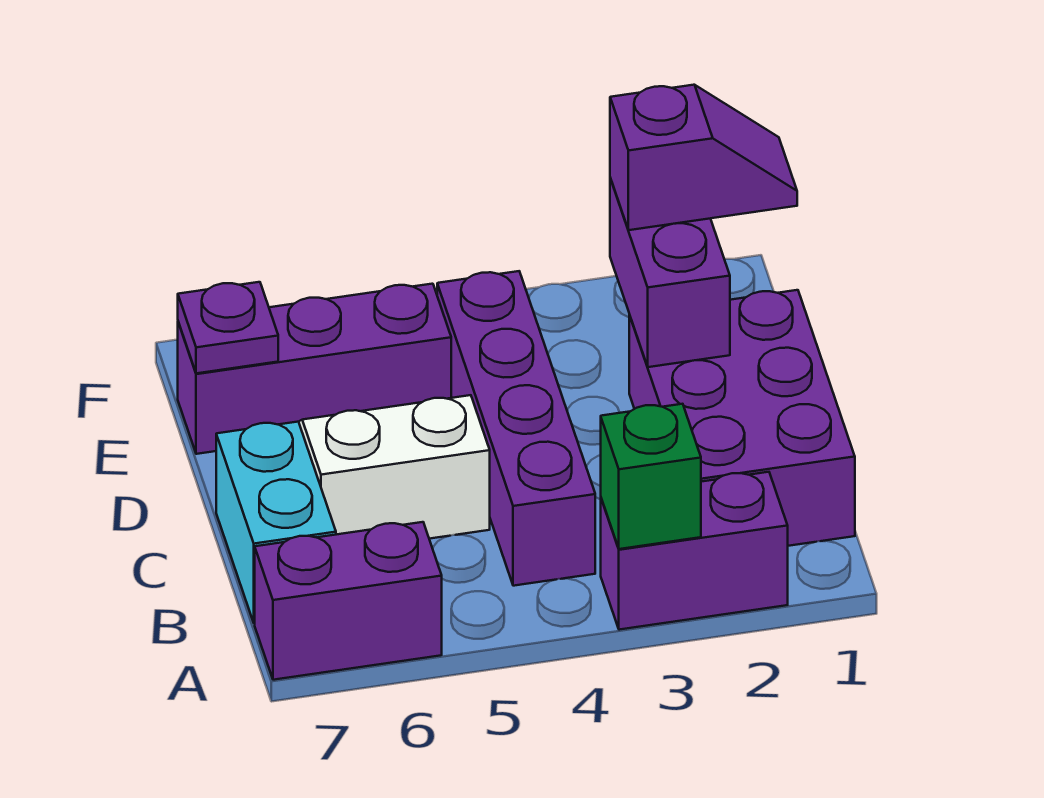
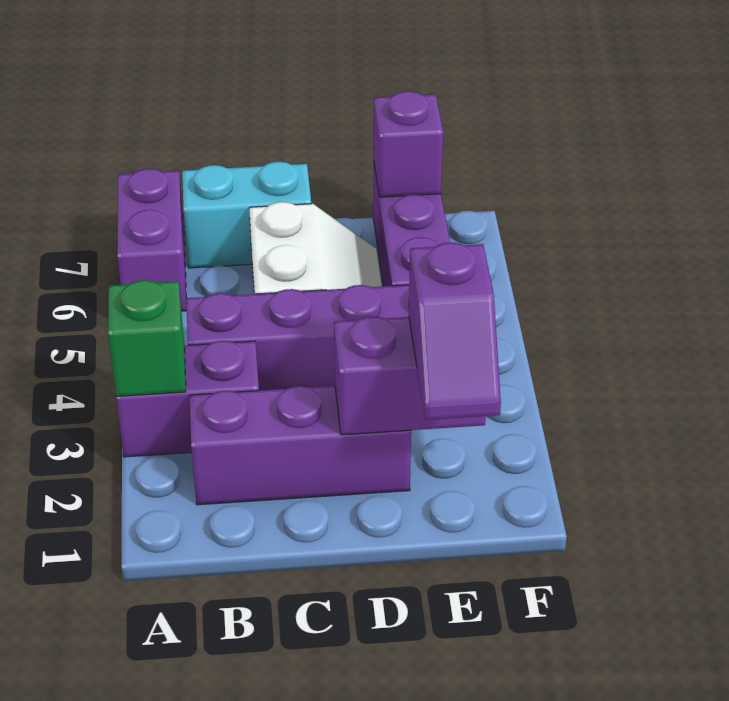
purple 1x2 brick [601,472,788,630] -> purple 1x2 brick turned to [116,341,259,457]
purple 2x3 brick [629,290,855,546] -> purple 1x3 brick [189,386,411,505]
purple 1x1 plate [178,282,278,373] -> purple 1x1 brick [374,91,443,197]

